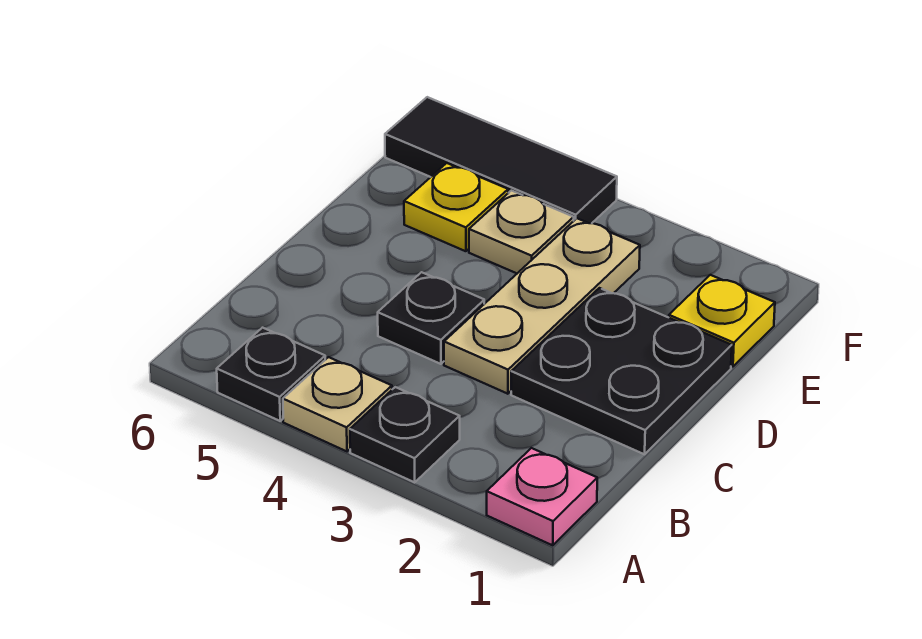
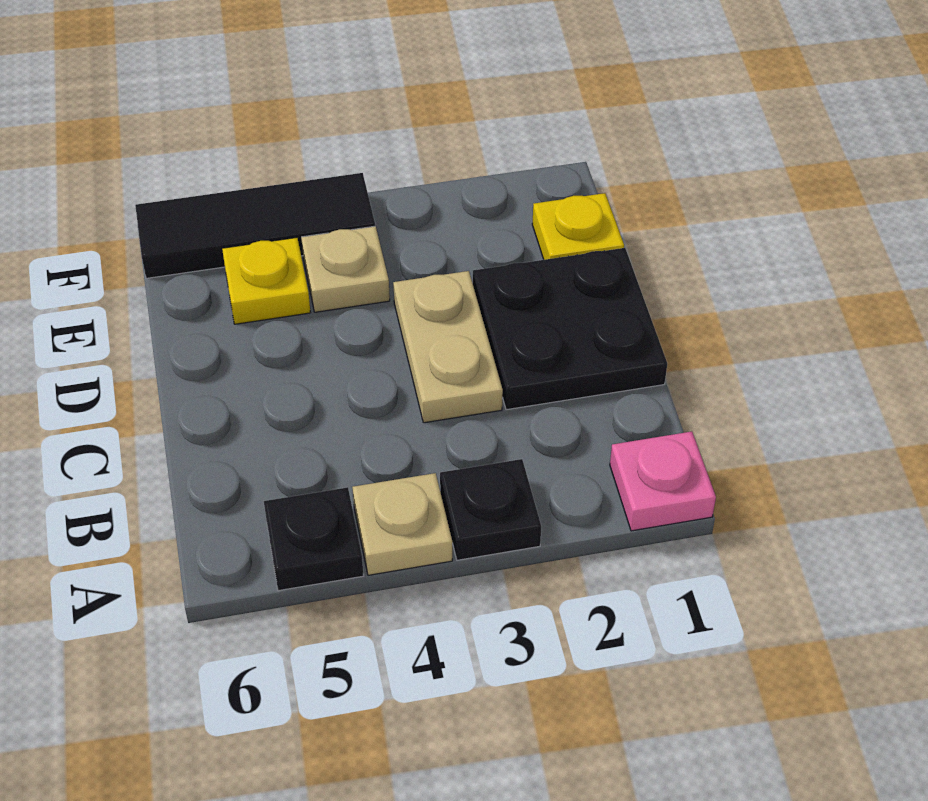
tan 1x3 plate [444,218,640,394] -> tan 1x2 plate [393,271,503,423]
black 1x1 plate [378,272,484,364] -> none

